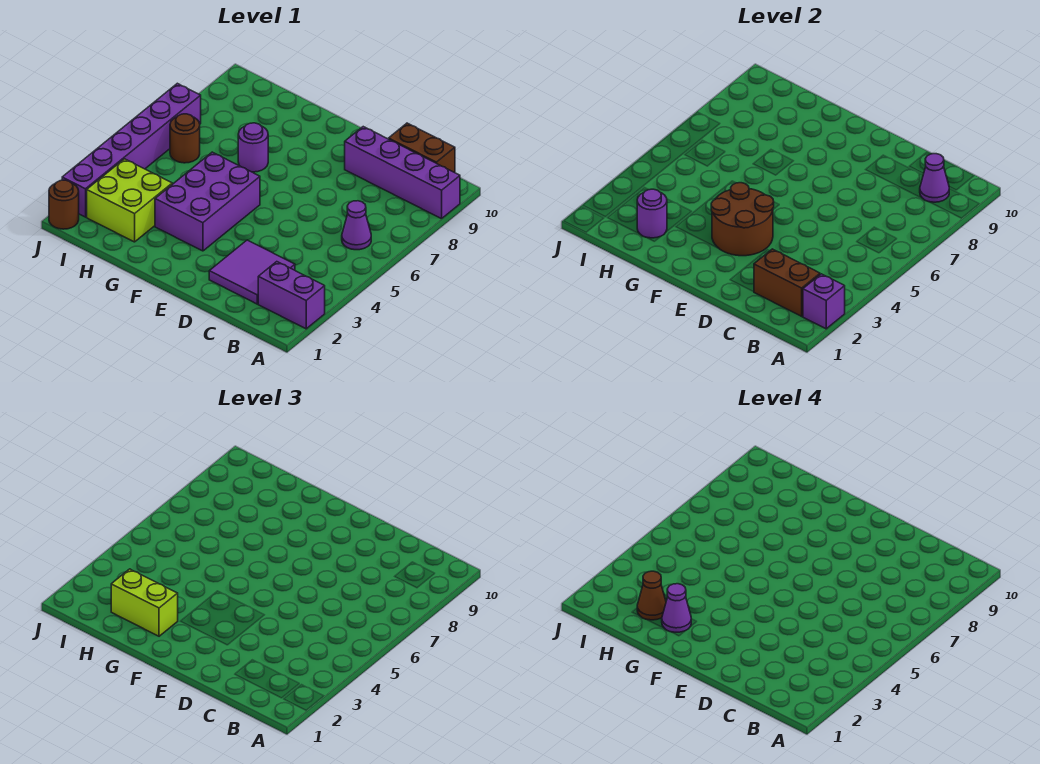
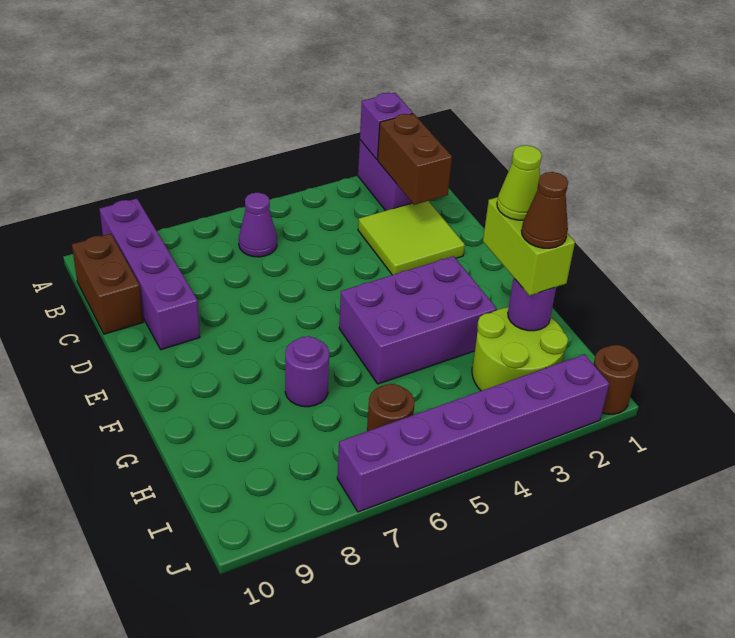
purple 1x1 cone [920,154,949,202] -> none
purple 2x2 tile [209,240,295,304] -> lime 2x2 tile [358,201,465,275]
brown 2x2 round brick [711,183,774,256] -> none
purple 1x1 cone [662,584,691,632] -> lime 1x1 cone [497,145,542,220]
lime 2x2 brick [87,159,172,242] -> lime 2x2 round brick [472,307,568,391]

